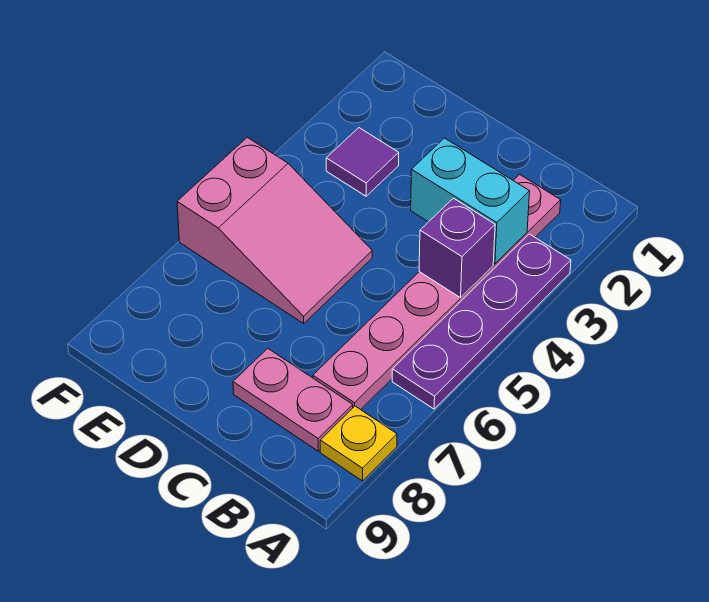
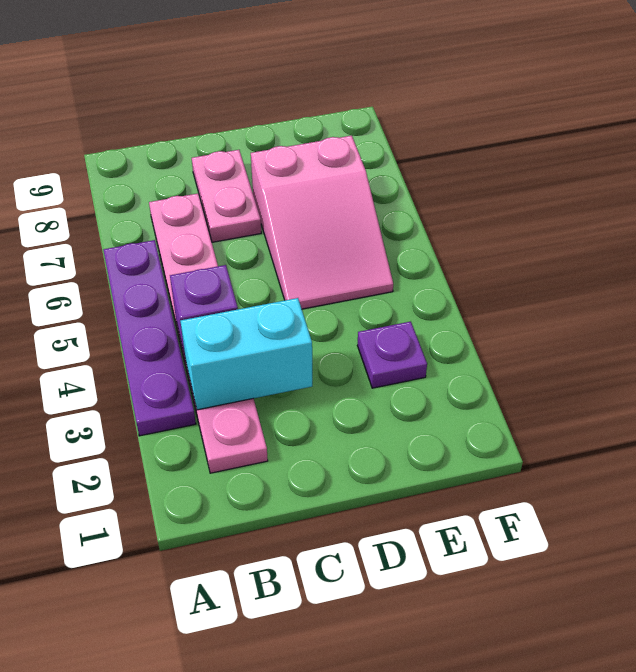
yellow 1x1 plate [320,406,397,481] -> none
pink 1x2 plate [233,349,353,451] -> pink 1x2 plate turned to [192,150,261,242]
pink 2x3 slope [177,137,372,323] -> pink 2x3 slope turned to [251,136,393,309]
purple 1x1 tile [326,128,399,196] -> purple 1x1 plate [358,322,427,388]

